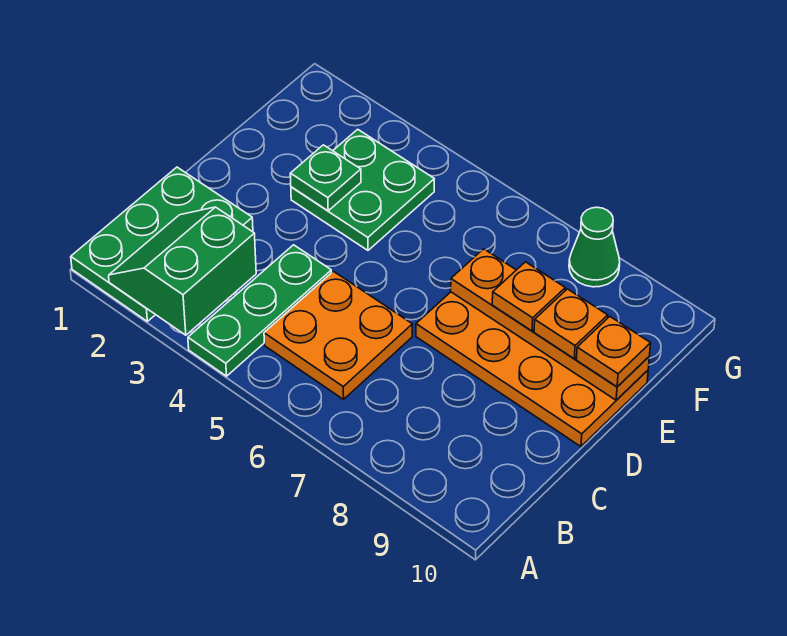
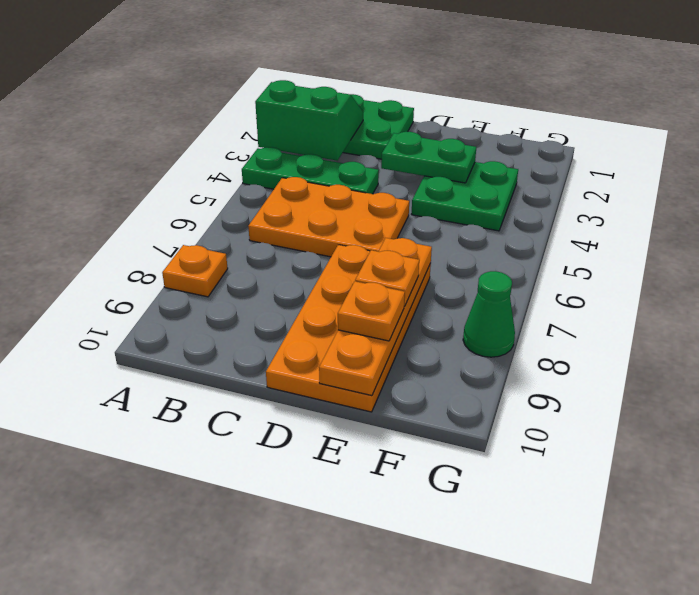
orange 2x2 plate [264,271,412,399] -> orange 2x3 plate [248,177,409,257]
green 1x1 plate [290,145,361,211] -> green 1x2 plate [381,132,476,183]
orange 1x1 plate [576,317,651,387] -> orange 1x1 plate moved to [162,245,228,297]

